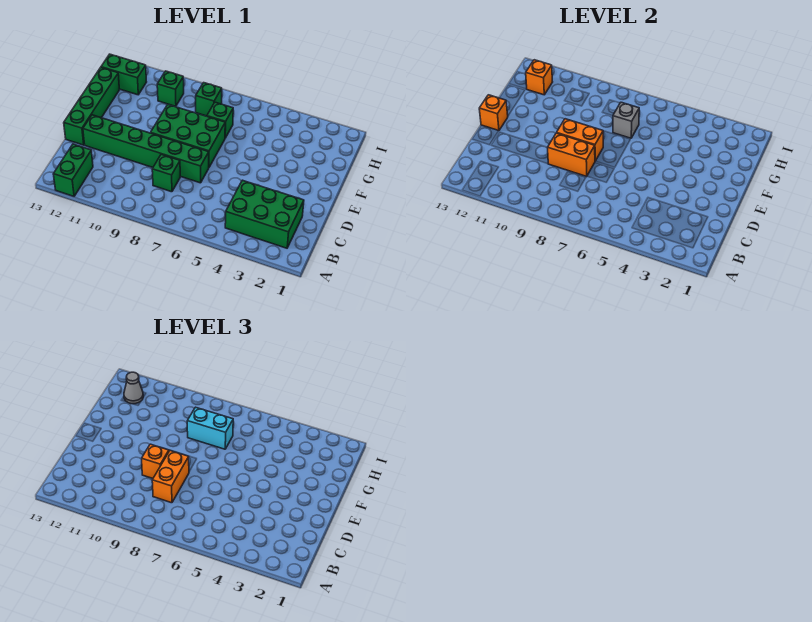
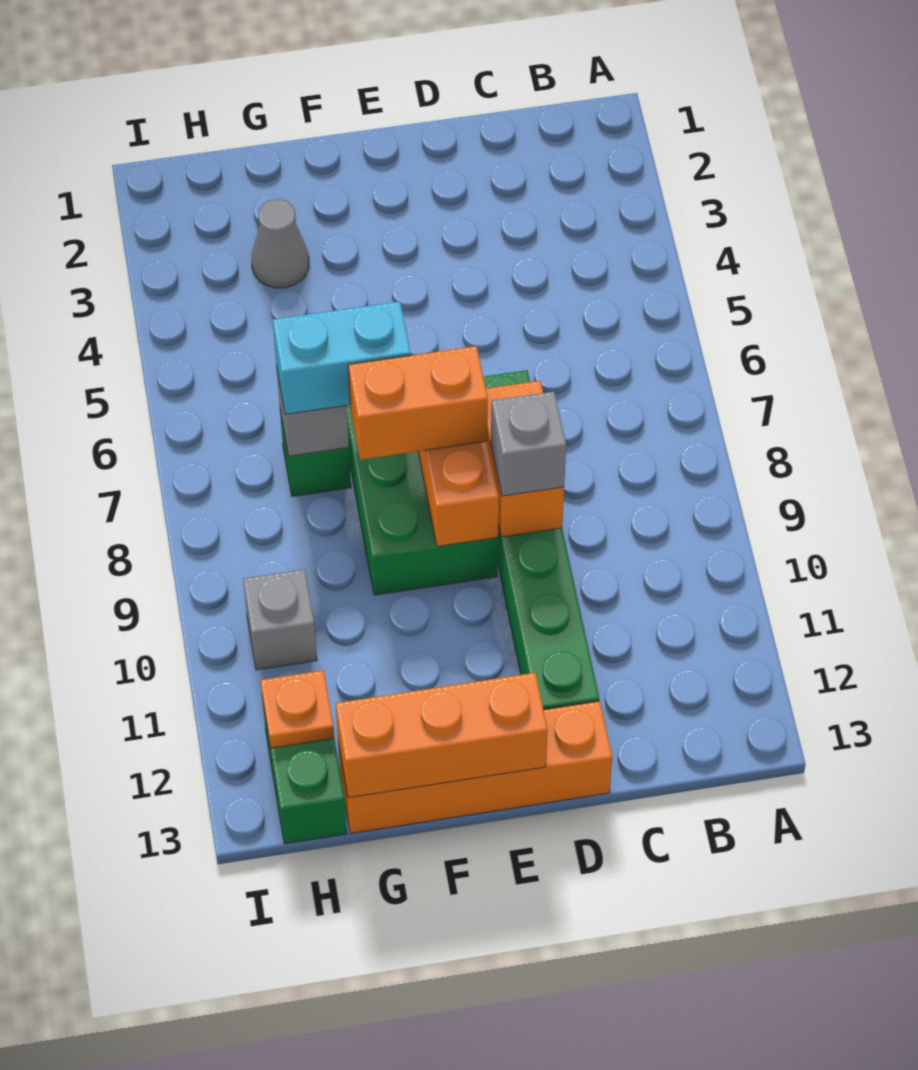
green 1x2 brick [53,144,93,196] -> none
green 2x3 brick [225,180,304,248] -> none
green 1x1 brick [152,155,180,192] -> none
orange 1x2 brick [152,450,189,503] -> orange 1x2 brick moved to [348,346,488,460]
orange 1x1 brick [142,444,169,478] -> grey 1x1 brick [491,392,566,496]
green 1x4 brick [64,68,119,145] -> orange 1x4 brick [338,701,612,833]
orange 1x1 brick [479,95,508,131] -> orange 1x3 brick [336,673,548,798]
cyan 1x2 brick [187,407,233,449] -> cyan 1x2 brick turned to [273,301,411,414]
green 1x1 brick [196,83,222,116] -> none
green 1x1 brick [157,71,184,107] -> grey 1x1 brick [243,569,317,670]
orange 1x1 brick [526,60,552,95] -> orange 1x1 plate [260,670,334,748]
grey 1x1 cone [124,372,143,404] -> grey 1x1 cone moved to [251,199,309,288]

